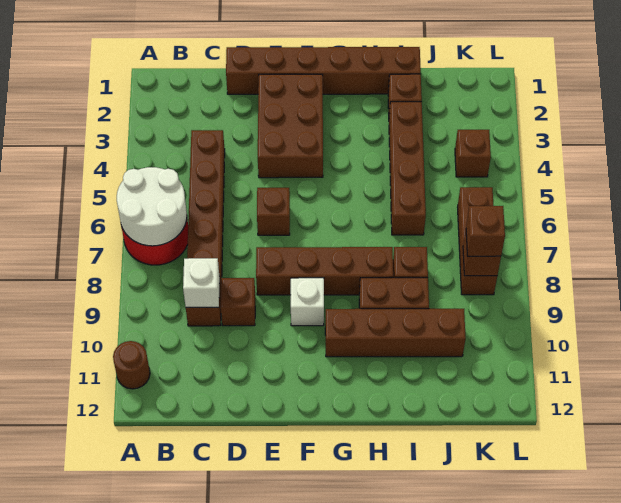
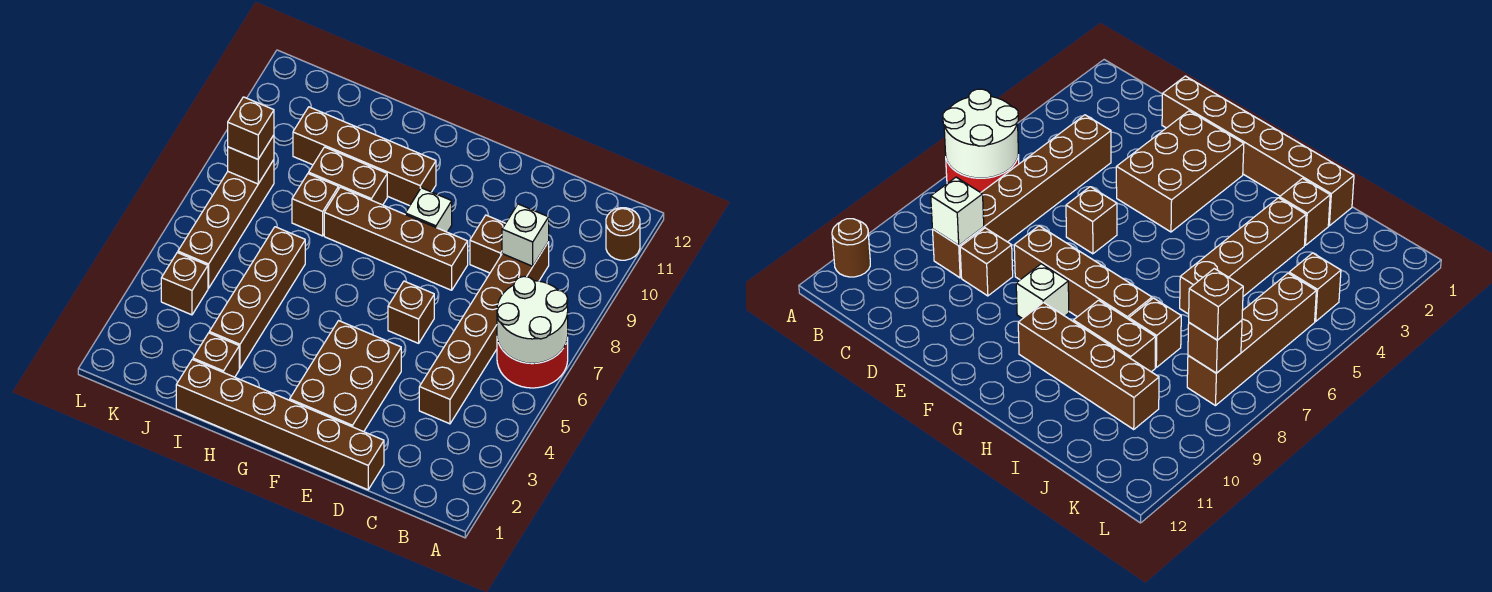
brown 1x3 brick [458,187,497,295] -> brown 1x4 brick [178,160,274,288]

